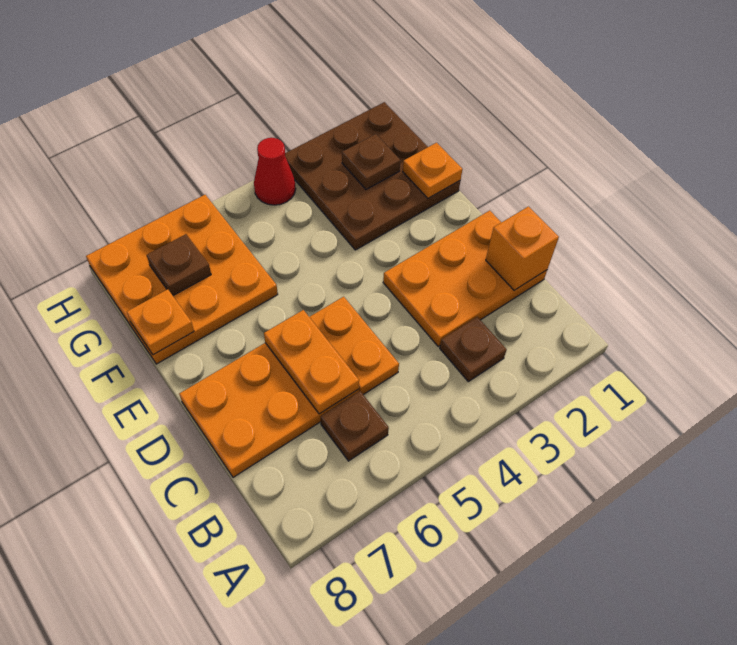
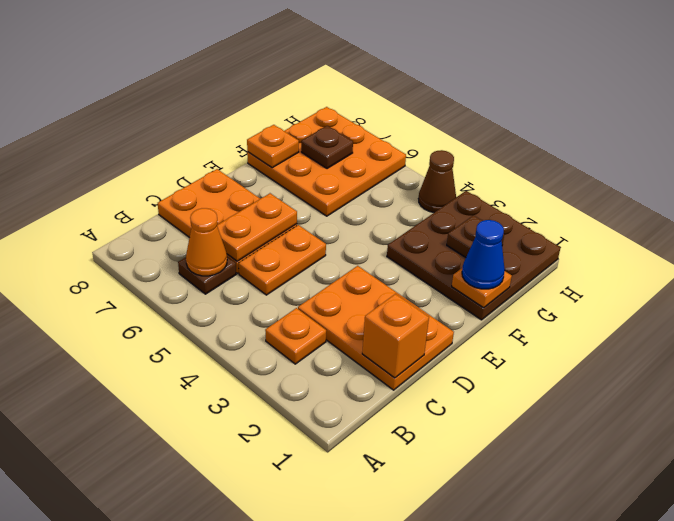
brown 1x1 plate [440,317,507,382] -> orange 1x1 plate [265,308,326,364]
none -> orange 1x1 cone [186,208,227,276]
none -> blue 1x1 cone [462,220,505,289]
red 1x1 cone [254,138,296,205] -> brown 1x1 cone [418,150,456,212]

